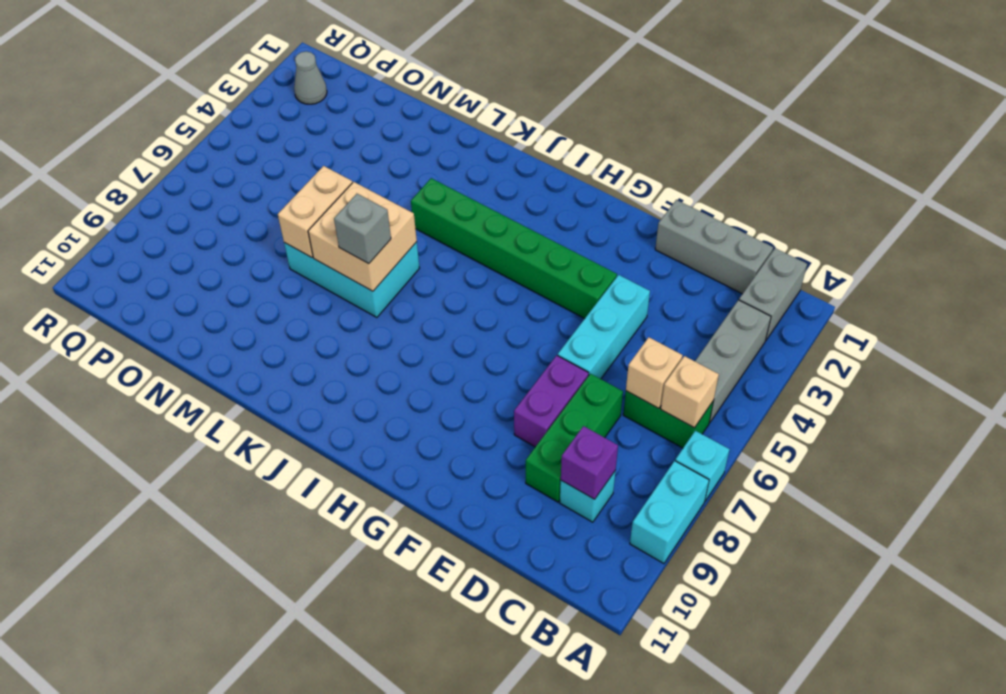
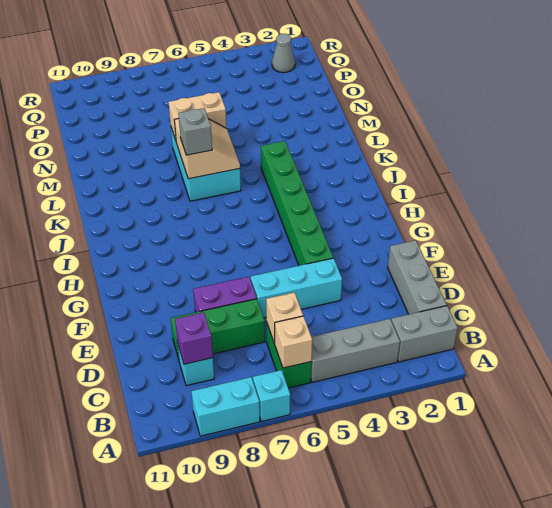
tan 2x2 brick [308,182,417,291] -> tan 2x2 slope [174,119,240,179]

